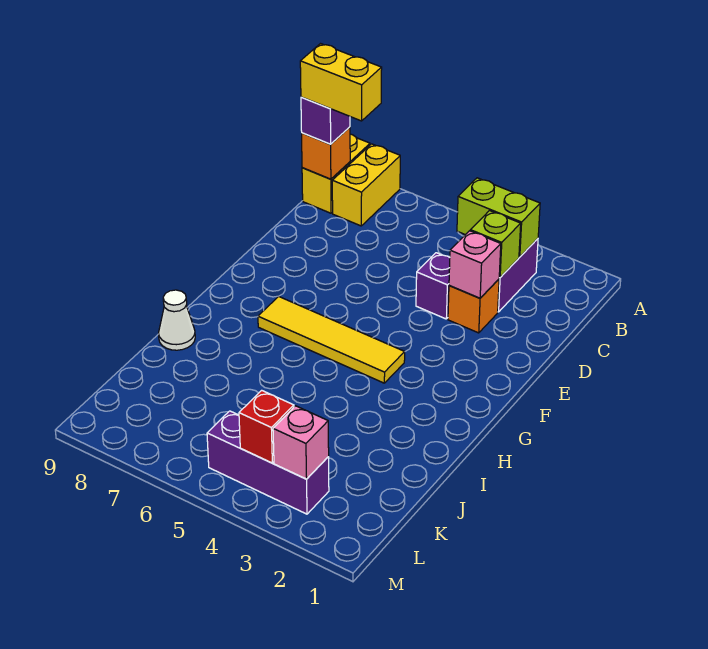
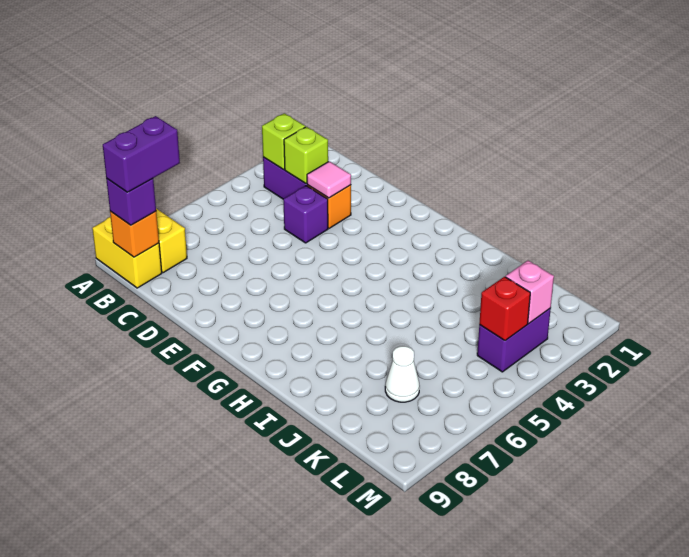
lime 1x2 brick [457,178,540,257] -> lime 1x1 brick [262,113,305,170]
yellow 1x2 brick [300,44,382,121] -> purple 1x2 brick [103,116,180,192]
pink 1x1 brick [449,231,501,298] -> pink 1x1 tile [307,161,351,198]
yellow 1x4 tile [258,296,405,383] -> none
white 1x1 cone [159,290,195,350] -> white 1x1 cone moved to [385,346,420,402]
purple 1x3 brick [207,411,329,514] -> purple 1x2 brick [477,308,551,372]

